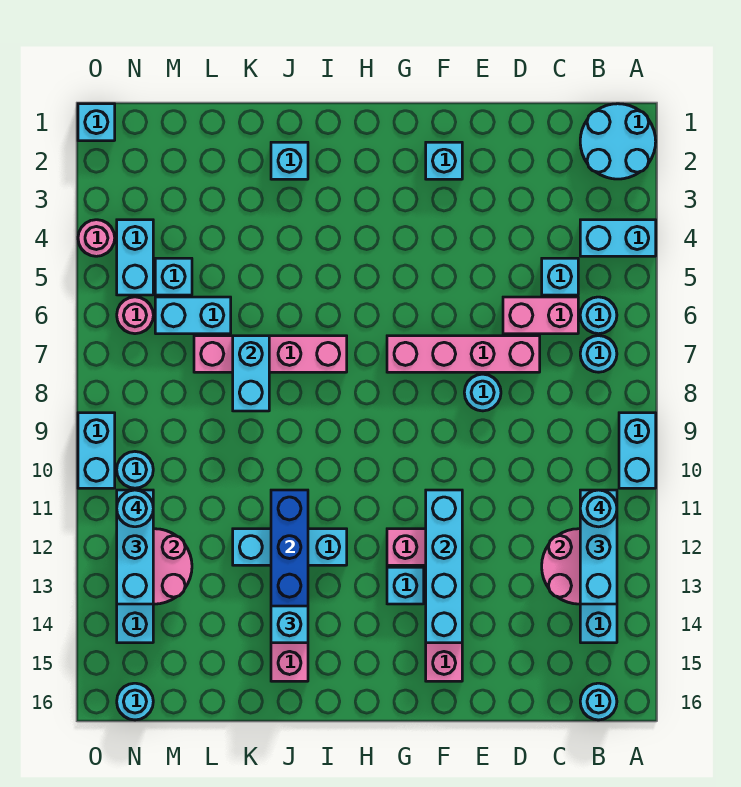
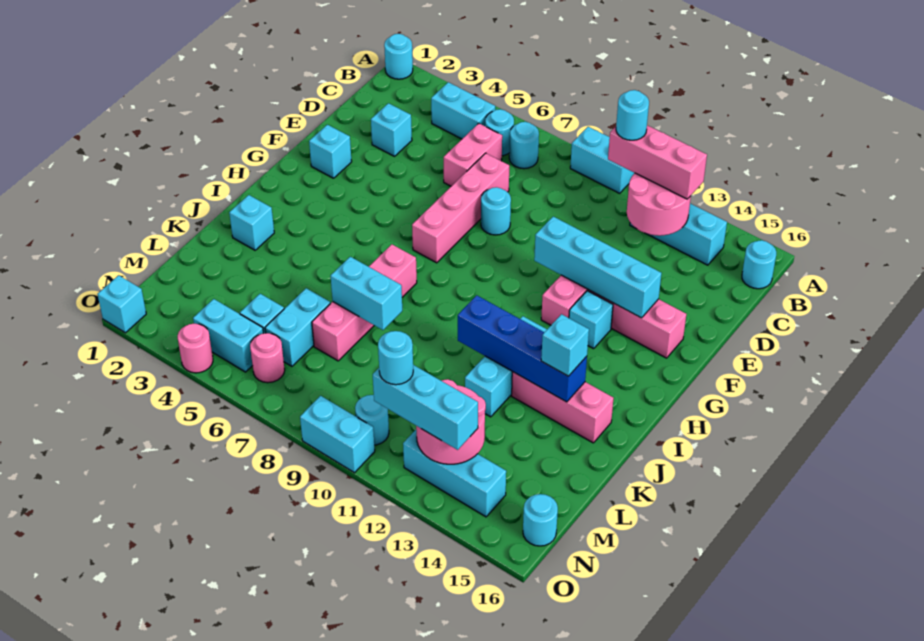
cyan 2x2 round brick [580,104,656,179] -> cyan 1x1 round brick [384,34,413,79]
cyan 1x2 brick [580,220,656,256] -> cyan 1x2 brick turned to [431,82,495,139]
cyan 1x3 brick [580,490,617,604] -> pink 1x3 brick [608,125,707,199]
cyan 1x1 brick [542,258,578,295] -> cyan 1x1 brick moved to [371,103,412,156]

